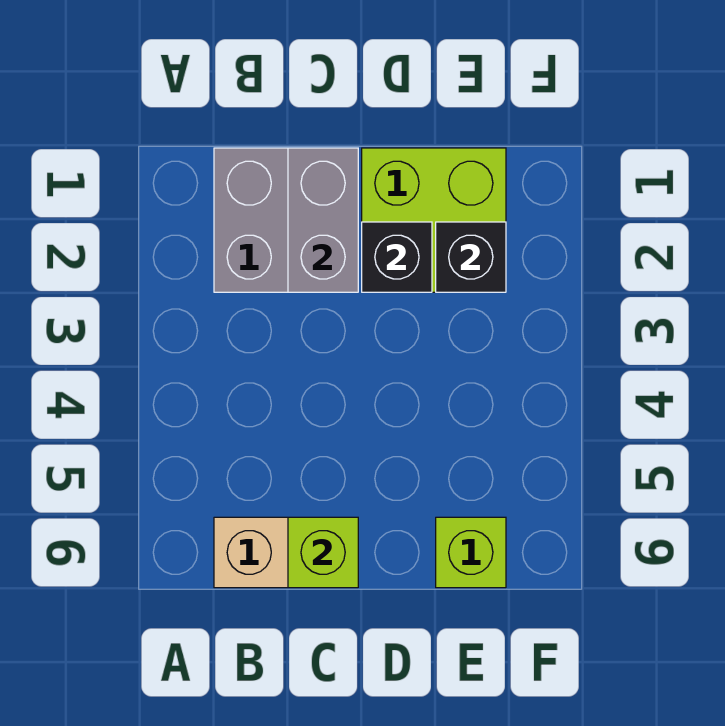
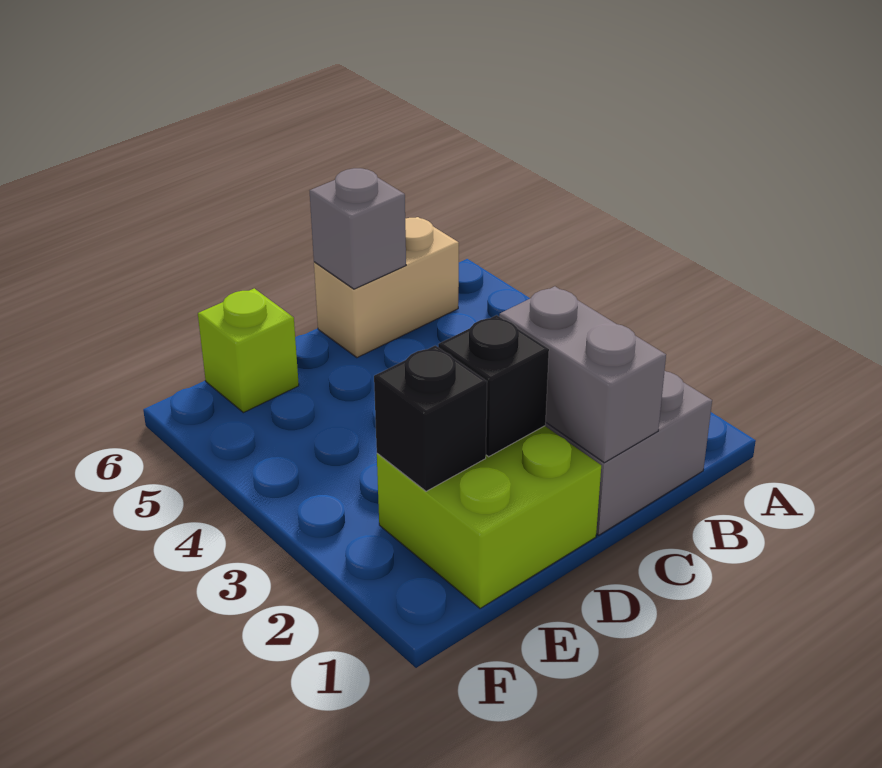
lime 1x1 brick [288,517,358,588] -> grey 1x1 brick [310,168,406,289]

